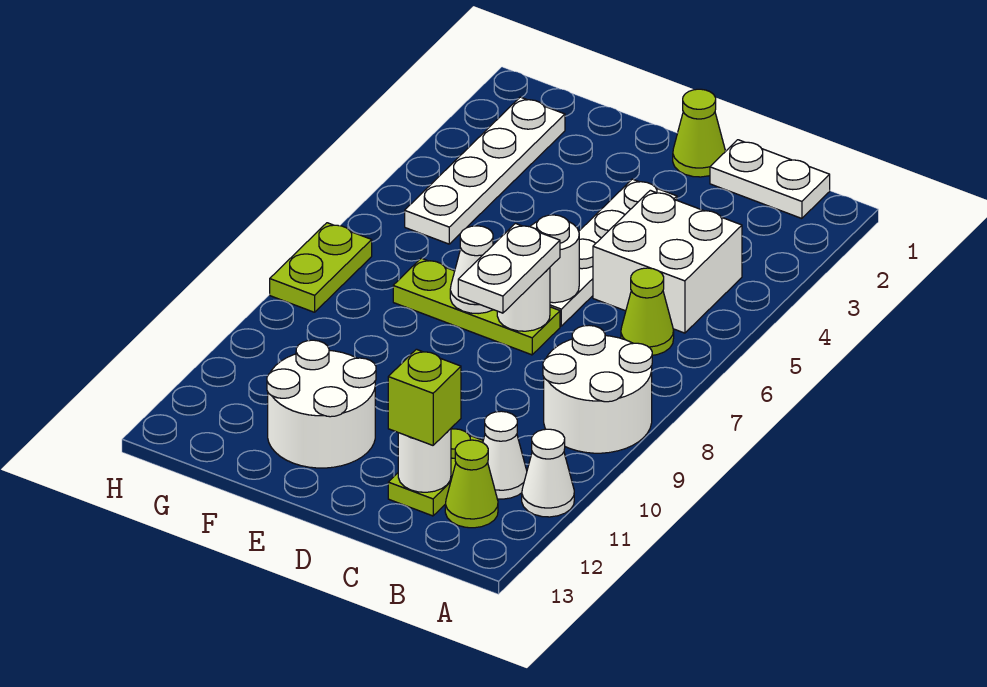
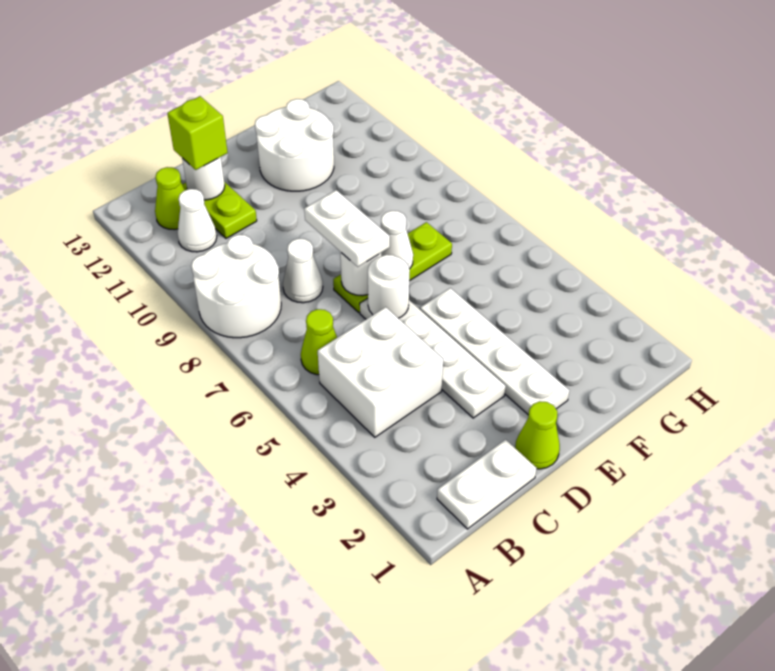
white 1x1 cone [522,429,574,517] -> white 1x1 cone moved to [283,239,323,303]
white 1x4 plate [405,97,565,244] -> white 1x4 plate moved to [420,288,570,415]
lime 1x2 plate [270,223,372,312] -> none

